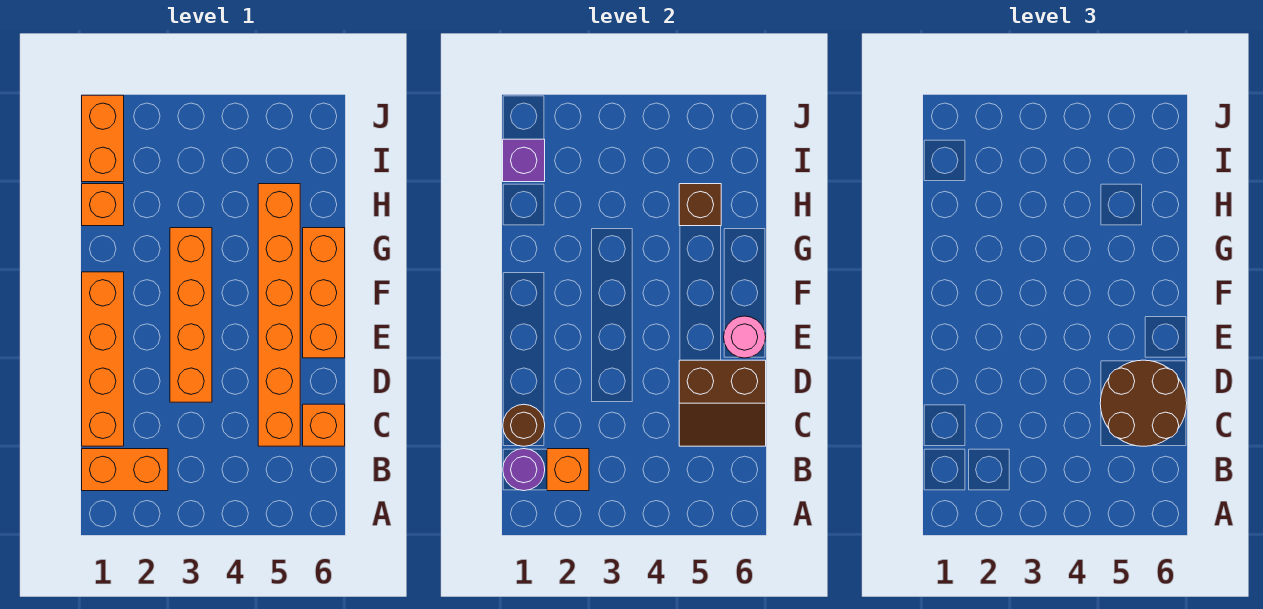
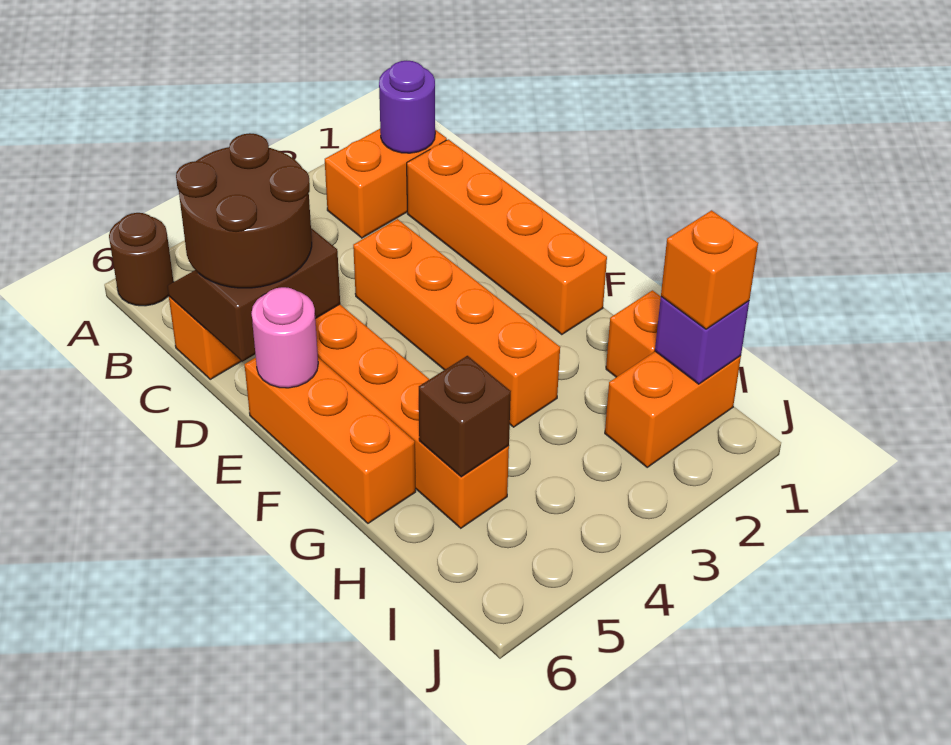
orange 1x1 brick [547,449,589,491] -> orange 1x1 brick moved to [661,210,758,329]
brown 1x1 round brick [503,404,545,446] -> brown 1x1 round brick moved to [109,213,173,306]
orange 1x2 brick [82,95,124,182] -> orange 1x2 brick turned to [605,351,741,467]

